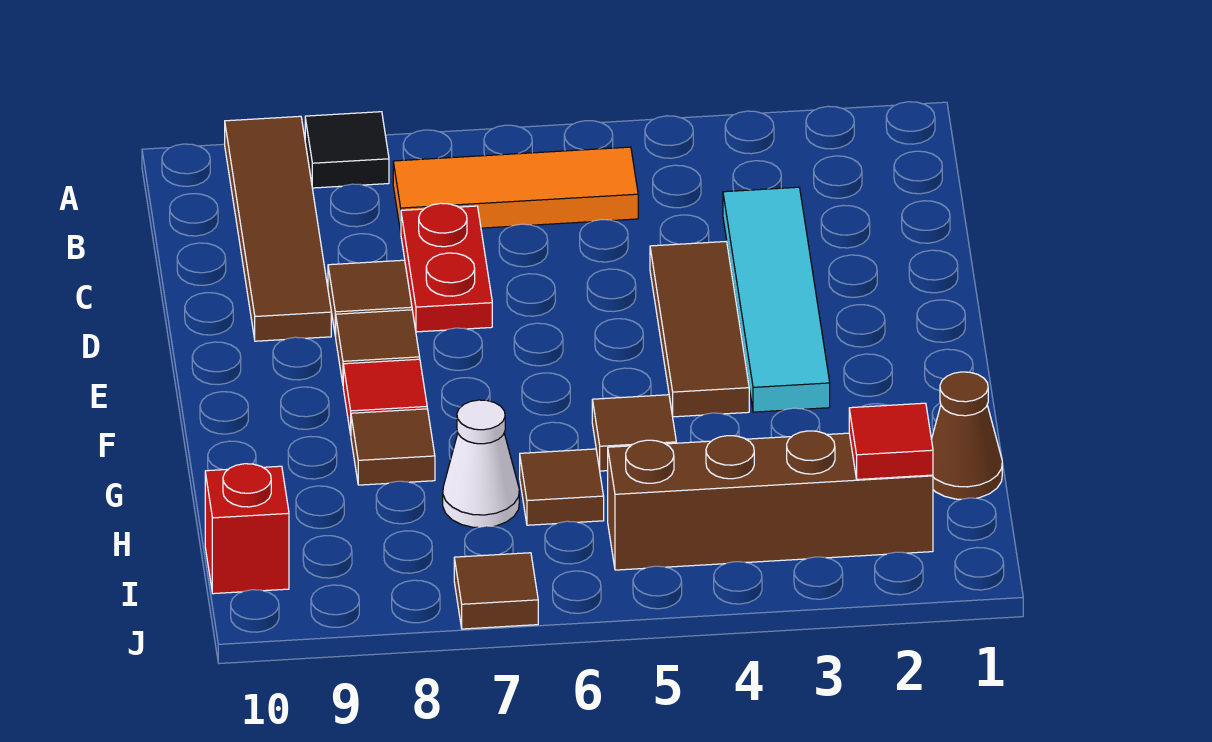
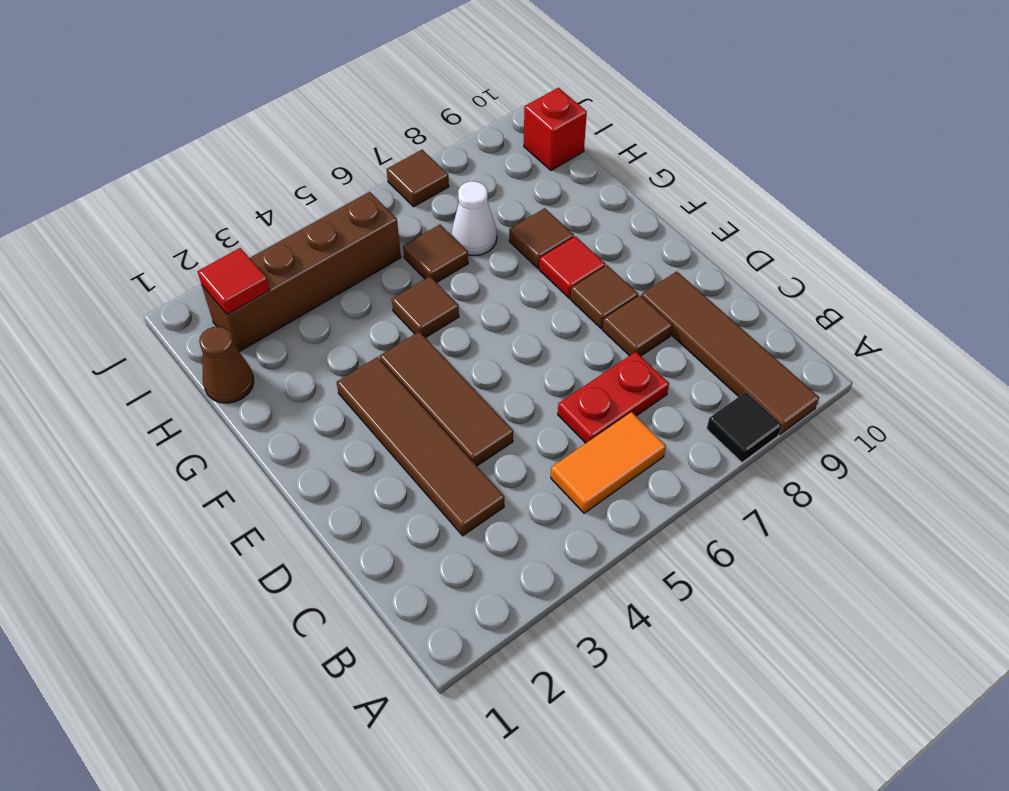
orange 1x3 tile [393,147,638,232] -> orange 1x2 tile [551,412,666,513]
cyan 1x4 tile [723,187,830,412] -> brown 1x4 tile [336,357,504,536]
red 1x2 plate [401,203,492,332] -> red 1x2 plate turned to [558,352,669,443]

